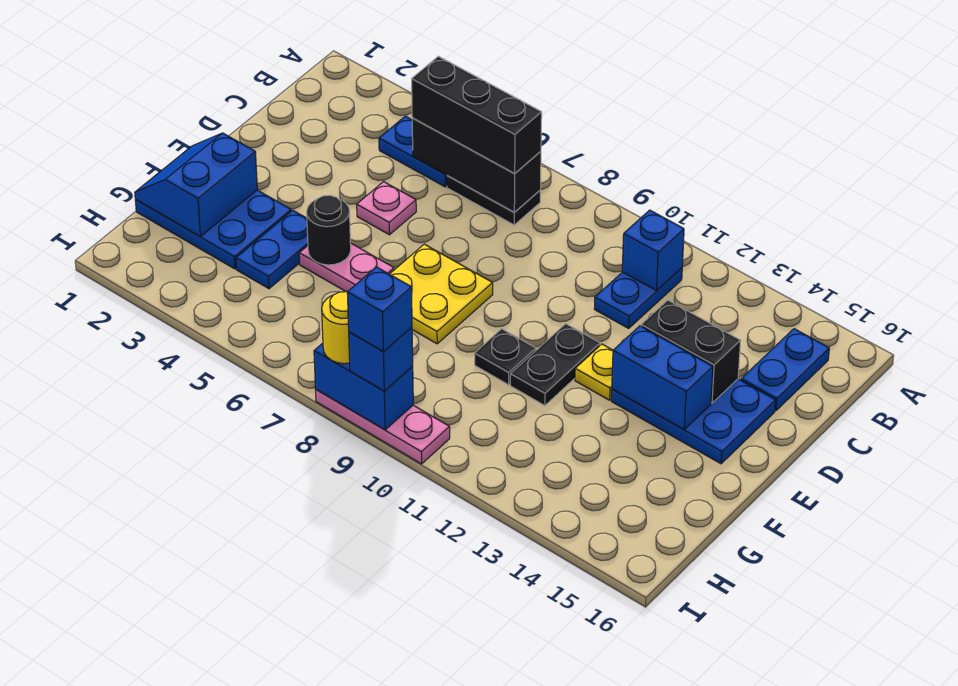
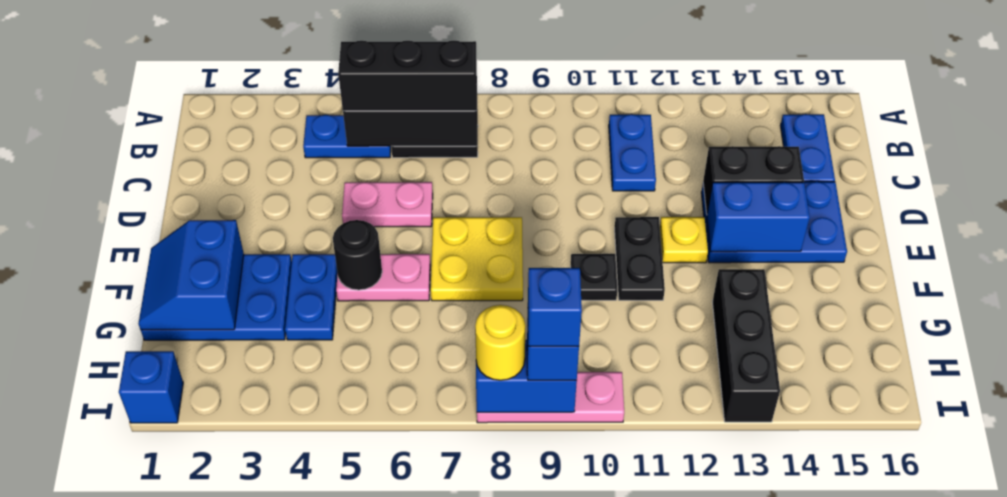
blue 1x1 brick [622,210,684,291] -> blue 1x1 brick moved to [119,351,183,423]
pink 1x1 plate [357,182,416,235] -> pink 1x2 plate [342,182,433,227]
none -> black 1x3 brick [712,269,780,422]

